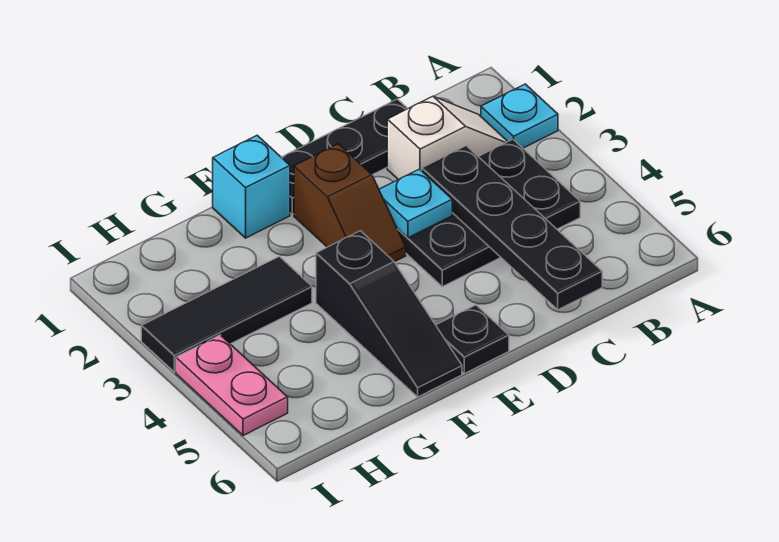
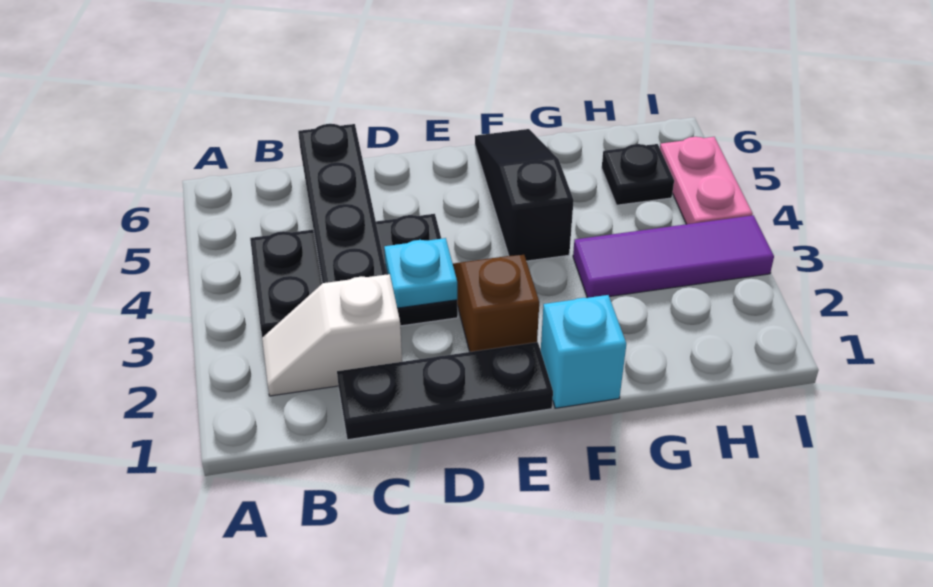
cyan 1x1 plate [481,84,558,148] -> none
black 1x1 plate [436,305,509,374] -> black 1x1 plate moved to [602,144,674,205]
black 1x3 tile [141,256,312,372] -> purple 1x3 tile [573,215,774,298]

